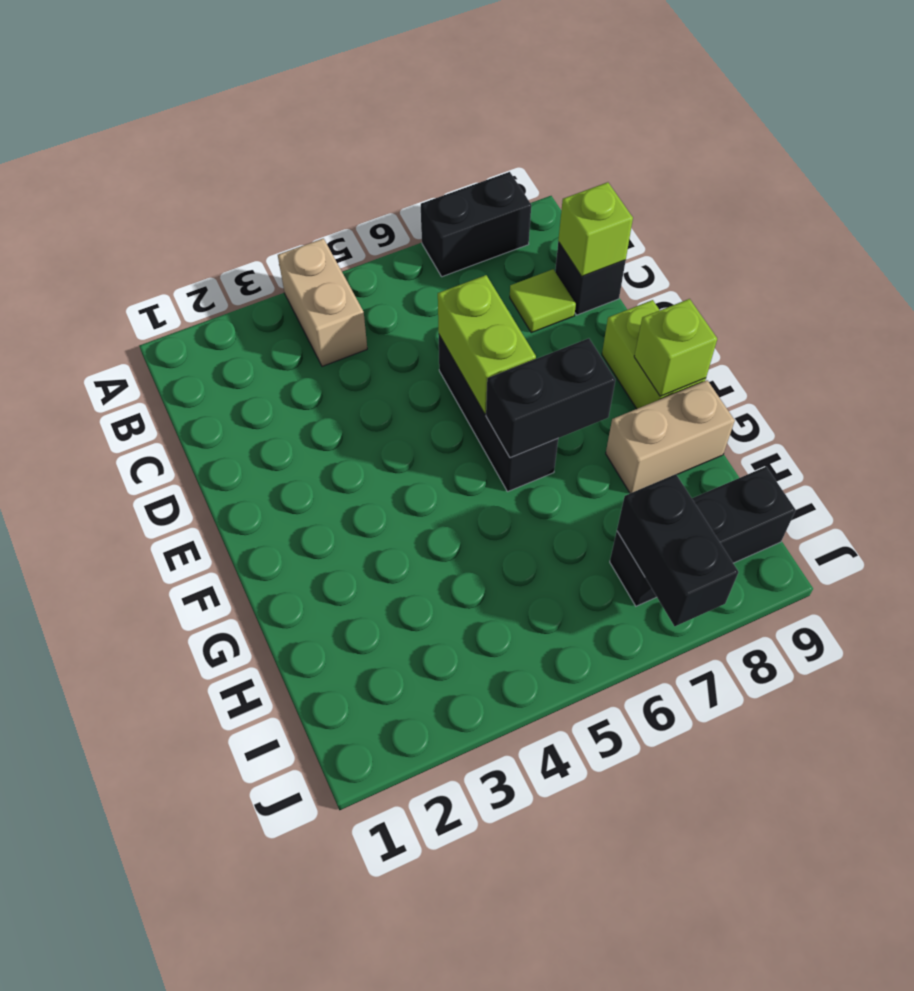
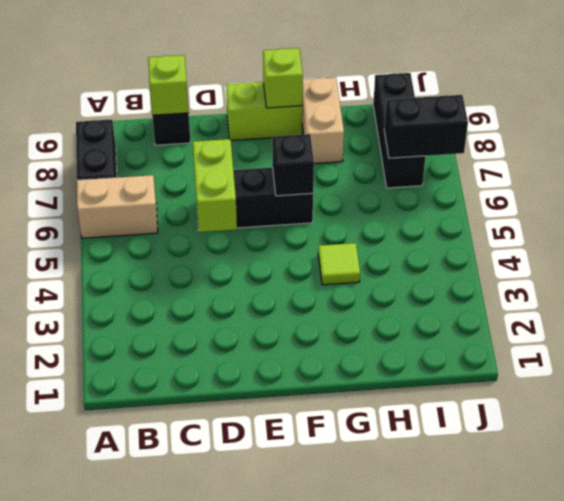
tan 1x2 brick [278,238,367,366] -> tan 1x2 brick moved to [77,175,158,238]
lime 1x1 tile [510,269,576,333] -> lime 1x1 tile moved to [318,243,360,285]
lime 1x2 brick [438,275,536,414] -> lime 1x2 brick turned to [193,139,237,232]
black 1x2 brick [486,338,615,458] -> black 1x1 brick [272,134,314,196]

